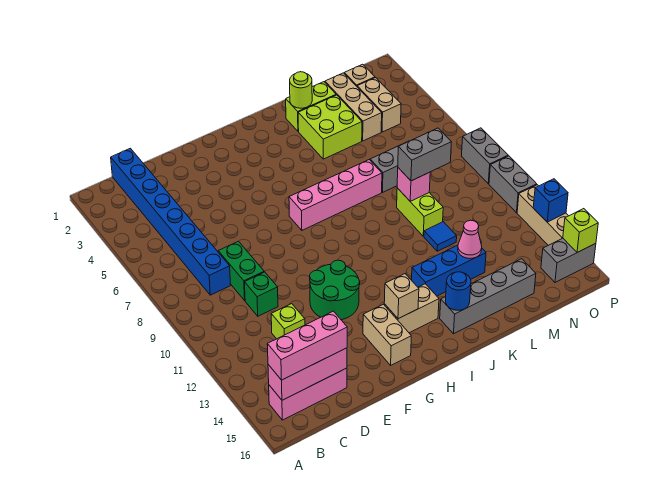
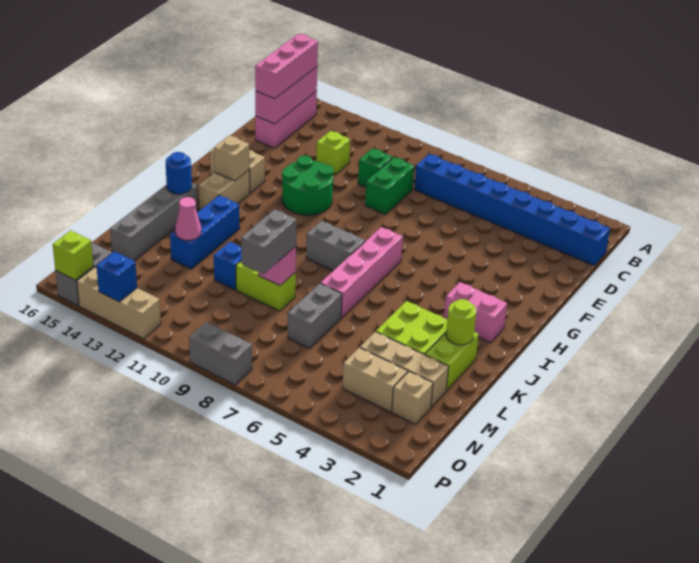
green 1x2 brick [218,241,264,300] -> green 1x2 brick turned to [365,157,414,214]
none -> pink 1x2 brick [444,282,507,343]
blue 1x1 tile [424,222,457,251] -> blue 1x1 brick [214,242,241,290]
grey 1x2 brick [489,156,537,213] -> grey 1x2 brick moved to [306,221,365,271]

